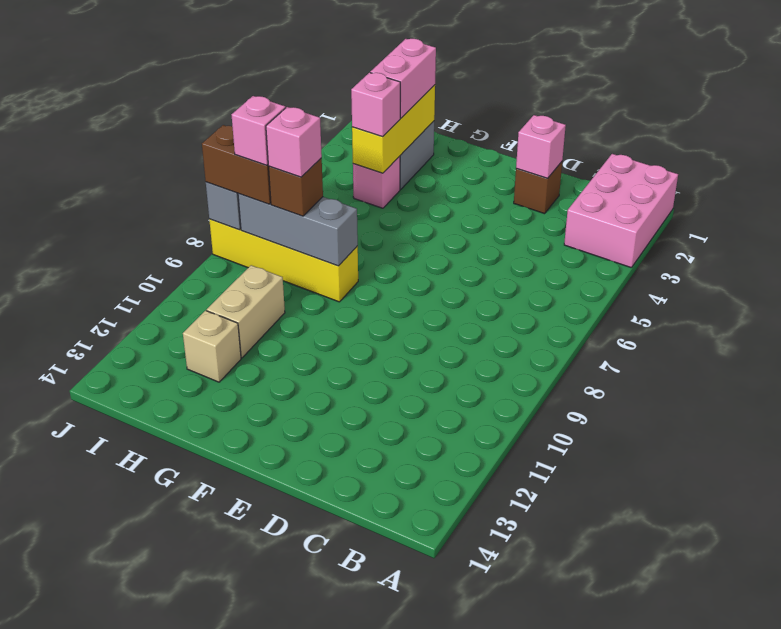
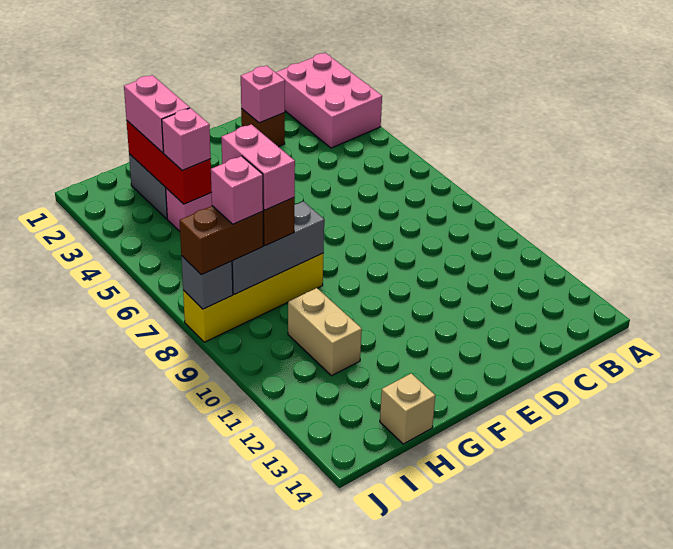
yellow 1x3 brick [352,85,435,173] -> red 1x3 brick [127,121,212,204]
pink 1x1 brick [266,107,322,177] -> pink 1x2 brick [221,124,295,210]
tan 1x1 brick [183,311,241,382] -> tan 1x1 brick moved to [380,373,435,444]

